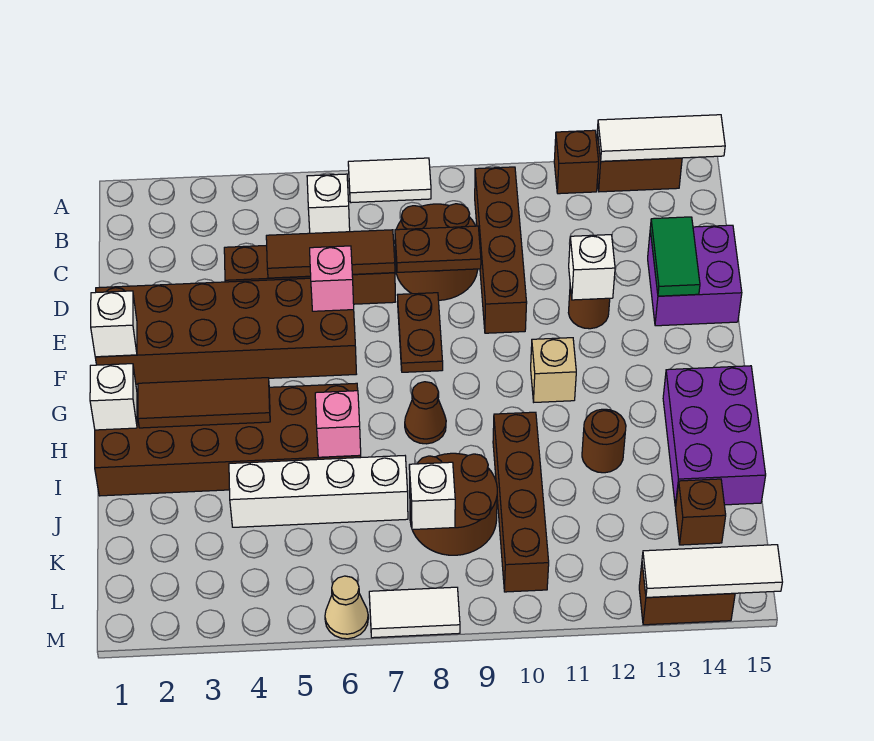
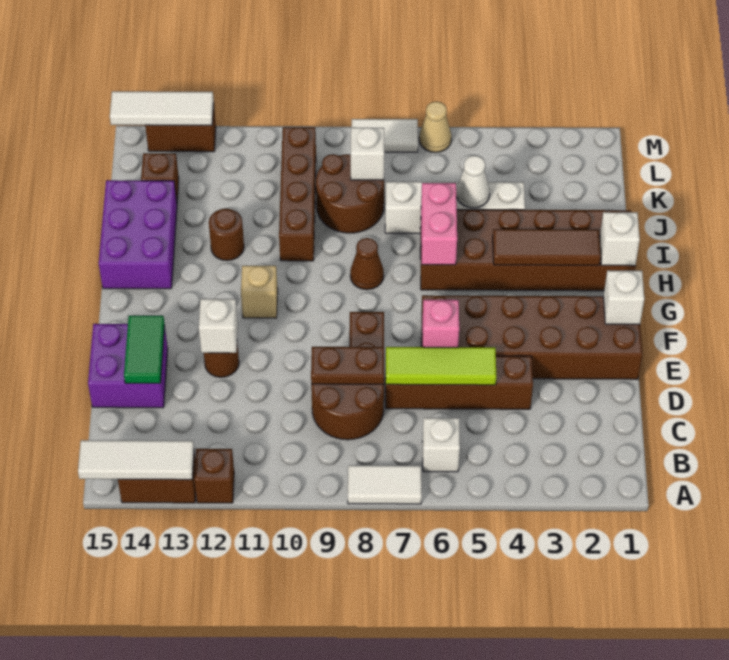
brown 1x4 brick [475,167,527,333] -> none
brown 1x3 tile [266,230,395,278] -> lime 1x3 tile [386,347,496,385]
pink 1x1 brick [315,391,361,457] -> pink 1x2 brick [421,183,457,265]
none -> white 1x1 cone [456,155,490,208]

